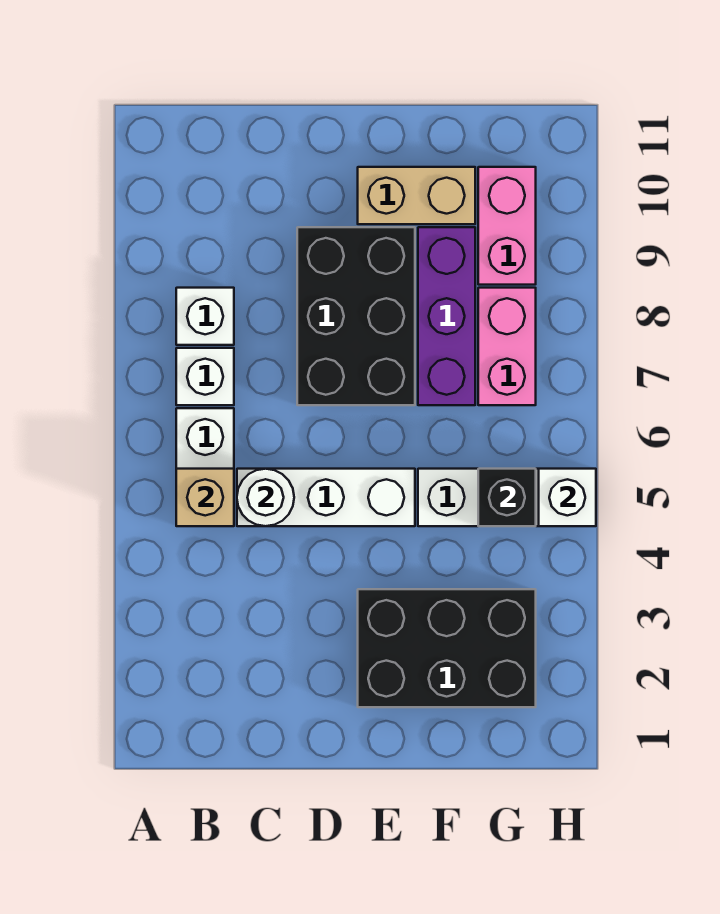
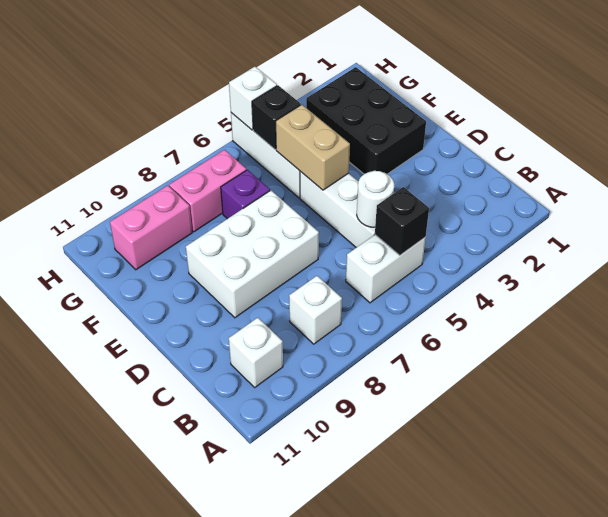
tan 1x1 brick [176,469,234,526] -> black 1x1 brick [375,187,429,255]
white 1x1 brick [176,348,234,405] -> white 1x1 brick moved to [229,318,283,387]
black 2x3 brick [297,227,415,405] -> white 2x3 brick [186,191,319,318]
tan 1x2 brick [358,167,475,224] -> tan 1x2 brick moved to [276,105,350,190]
purple 1x3 brick [418,227,475,405] -> purple 1x1 brick [221,170,270,219]

